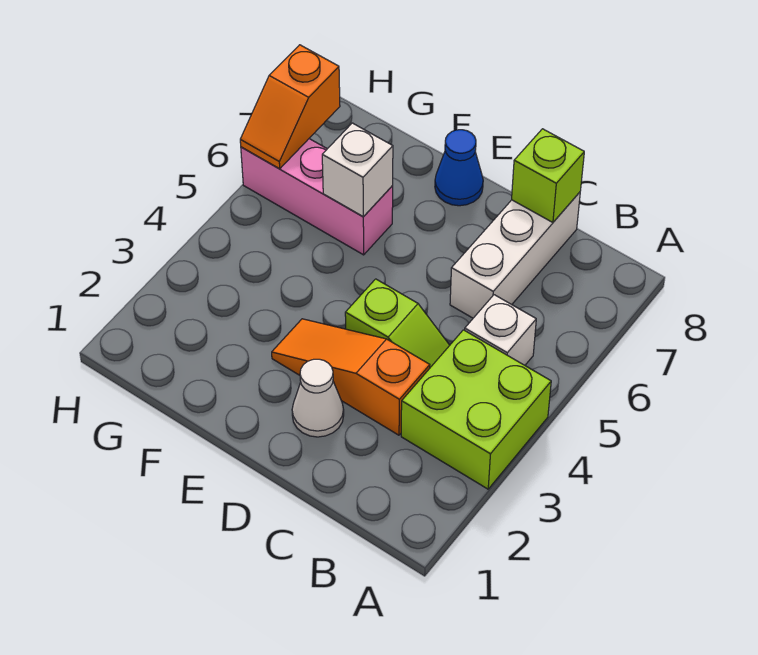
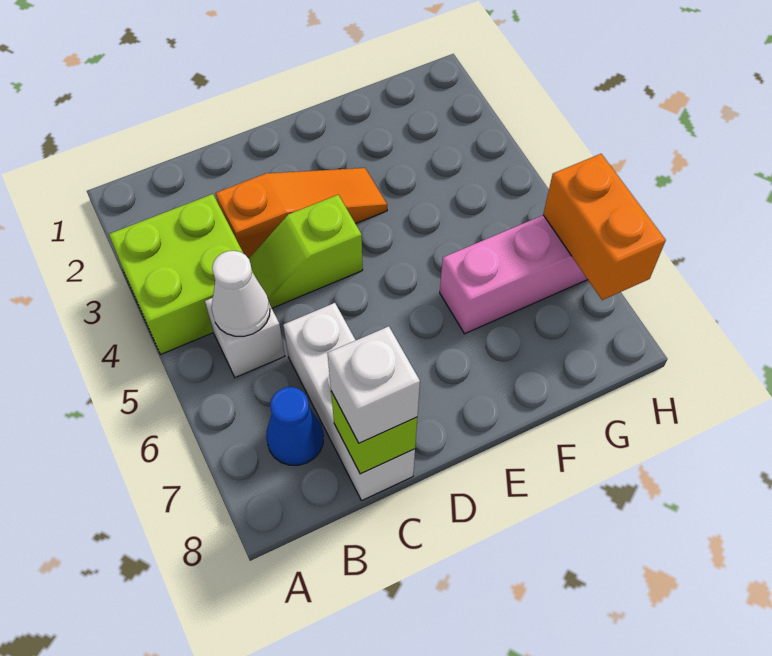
white 1x1 cone [292,359,344,437] -> white 1x1 cone moved to [212,251,270,336]
blue 1x1 cone [435,130,483,206] -> blue 1x1 cone moved to [266,387,324,465]
white 1x1 brick [322,123,393,217] -> white 1x1 brick moved to [327,326,420,443]
orange 1x2 slope [240,45,340,169] -> orange 1x2 brick [543,154,666,300]

